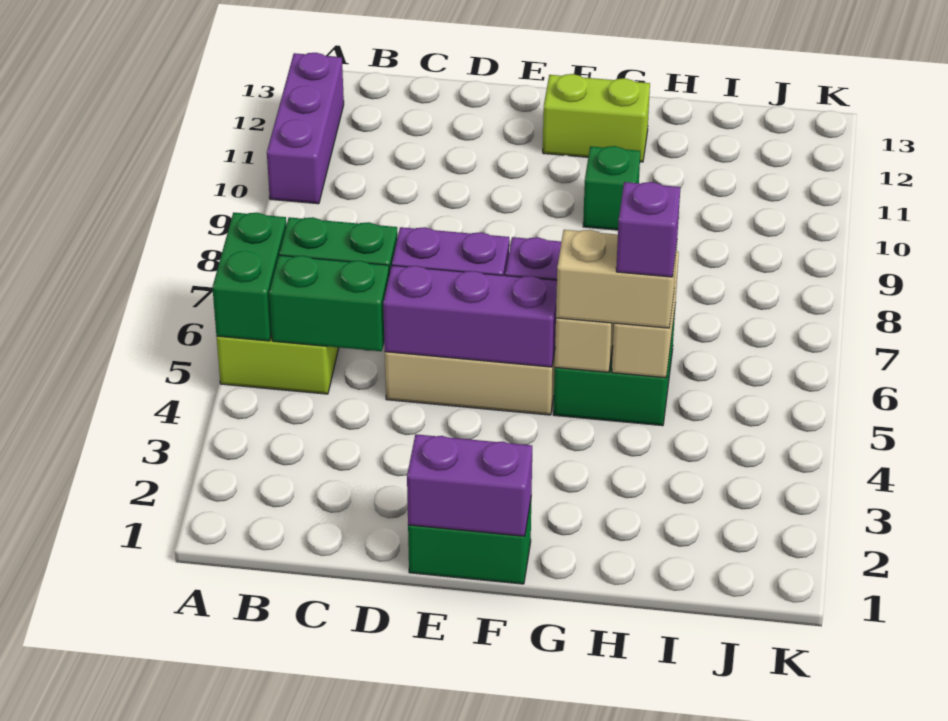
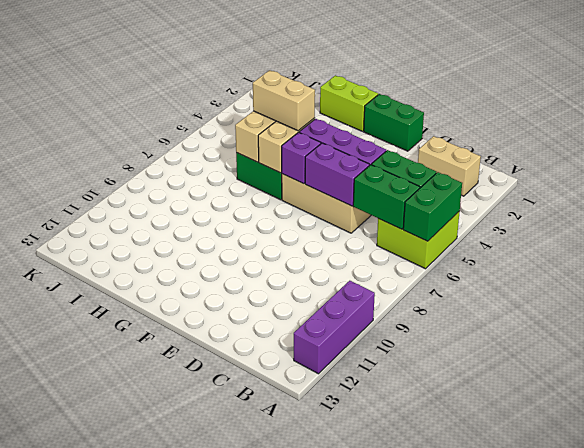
none -> tan 1x2 brick [418,136,481,196]
purple 1x2 brick [407,434,532,536] -> none
lime 1x2 brick [543,74,650,162] -> lime 1x2 brick moved to [320,75,378,131]
green 1x1 brick [583,146,640,230] -> none
purple 1x1 brick [616,182,680,277] -> none

